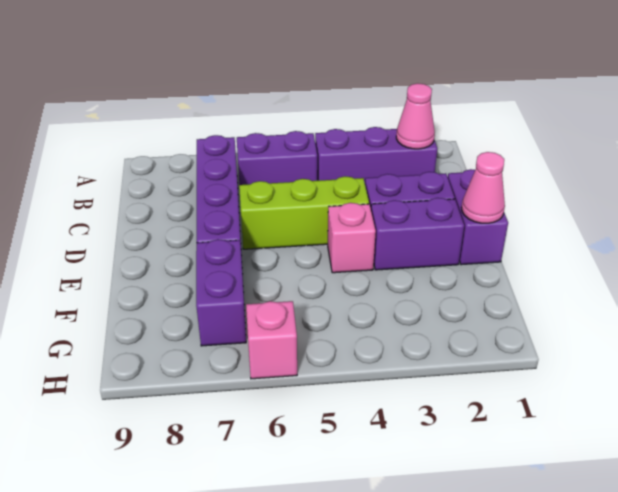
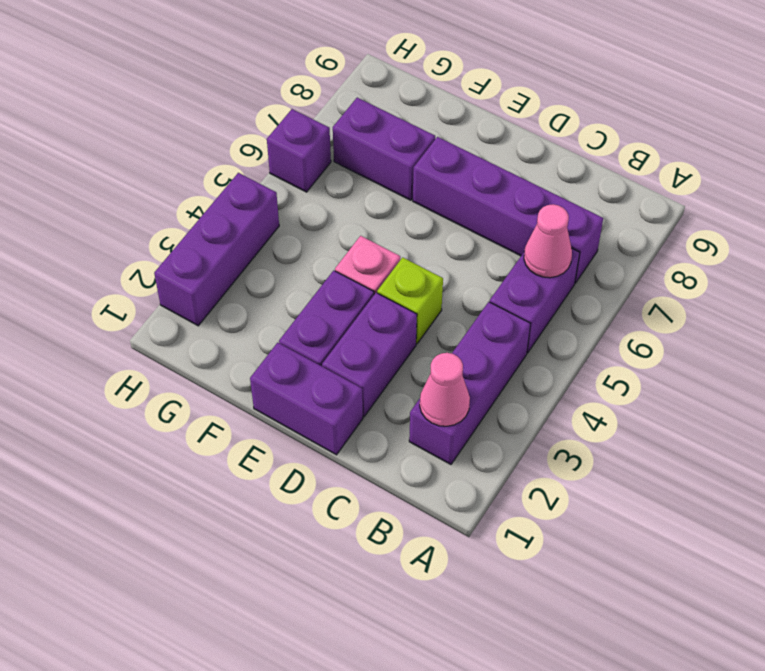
lime 1x3 brick [239,176,369,249] -> lime 1x1 brick [377,257,443,344]
pink 1x1 cone [462,152,505,223] -> pink 1x1 cone moved to [524,204,572,278]
none -> purple 1x3 brick [154,173,279,326]
pink 1x1 brick [246,301,297,379] -> purple 1x1 brick [267,109,331,192]

